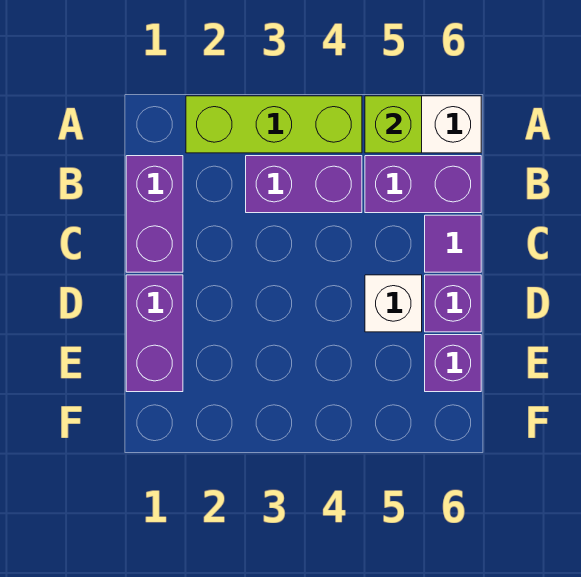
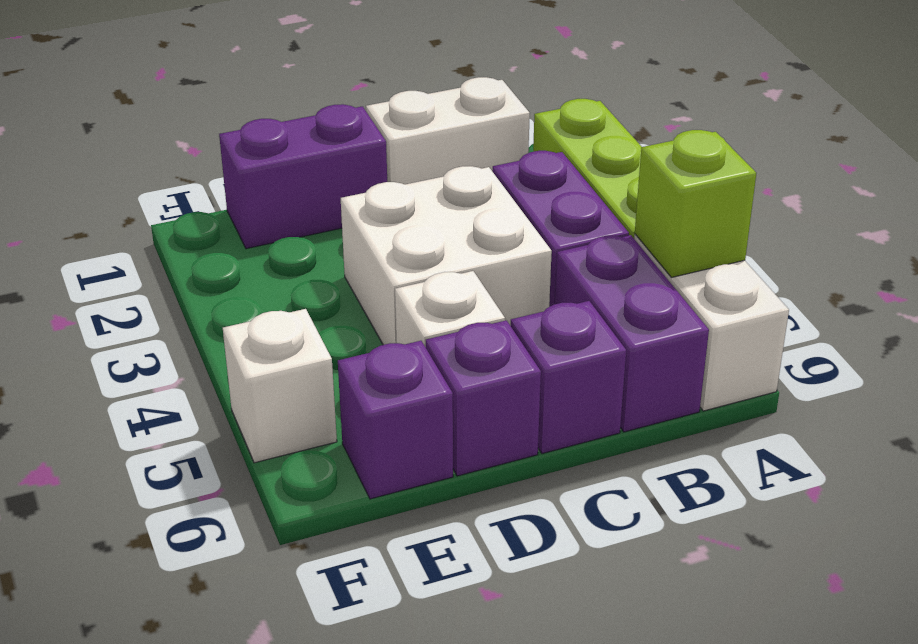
purple 1x2 brick [126,156,183,272] -> white 1x2 brick [366,77,530,184]
none -> white 2x2 brick [341,166,552,345]
purple 1x1 tile [425,215,481,272] -> purple 1x1 brick [511,301,626,454]
none -> white 1x1 brick [223,309,337,463]

